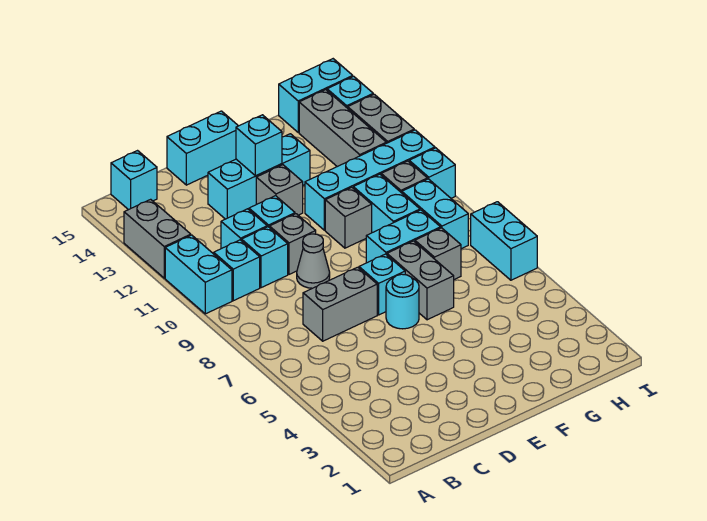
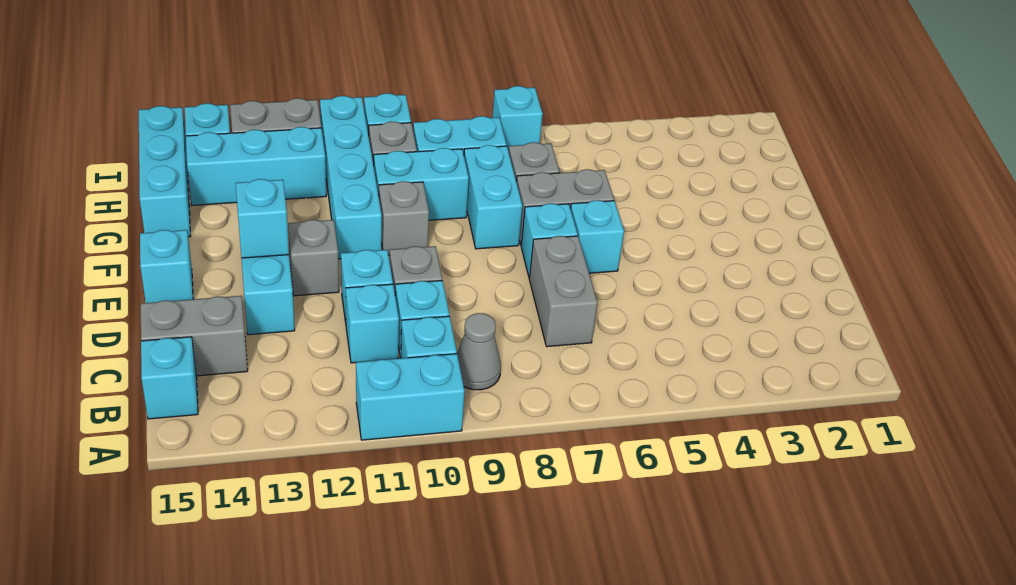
grey 1x2 brick [124,199,191,278] -> grey 1x2 brick moved to [141,296,248,376]
grey 1x1 cone [297,234,330,288] -> grey 1x1 cone moved to [457,313,501,390]
cyan 1x2 brick [167,111,238,185] -> cyan 1x1 brick [140,230,193,303]
cyan 1x1 round brick [386,274,419,329] -> cyan 1x1 brick [570,200,624,273]
grey 1x3 brick [299,90,386,167] -> cyan 1x3 brick [186,127,326,205]
cyan 1x2 brick [279,59,353,132] -> cyan 1x3 brick [139,106,191,237]
cyan 1x2 brick [471,202,537,280] -> cyan 1x1 brick [492,86,543,151]

